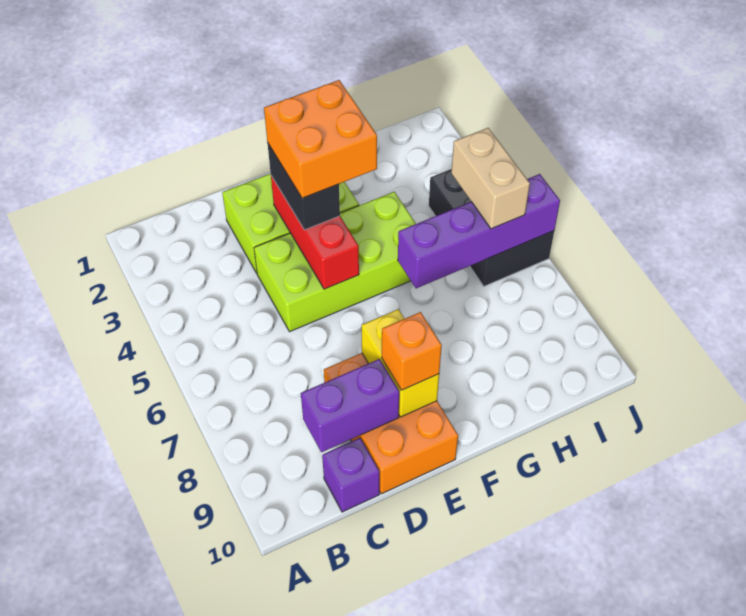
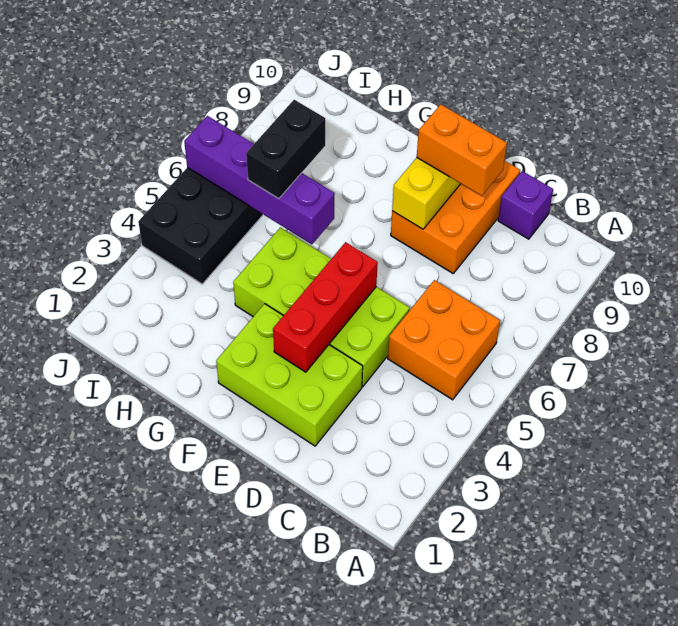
purple 1x2 brick [301,359,399,452] -> none
black 1x2 brick [268,144,340,230] -> black 1x2 brick moved to [246,100,325,199]
orange 2x2 brick [264,80,377,198] -> orange 2x2 brick moved to [388,280,500,400]
orange 1x1 brick [382,312,442,390] -> orange 1x2 brick [417,104,507,196]
tan 1x2 brick [451,128,530,229] -> none

